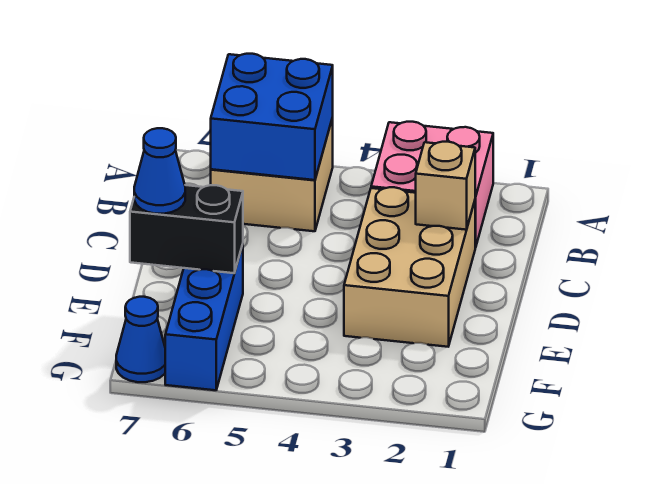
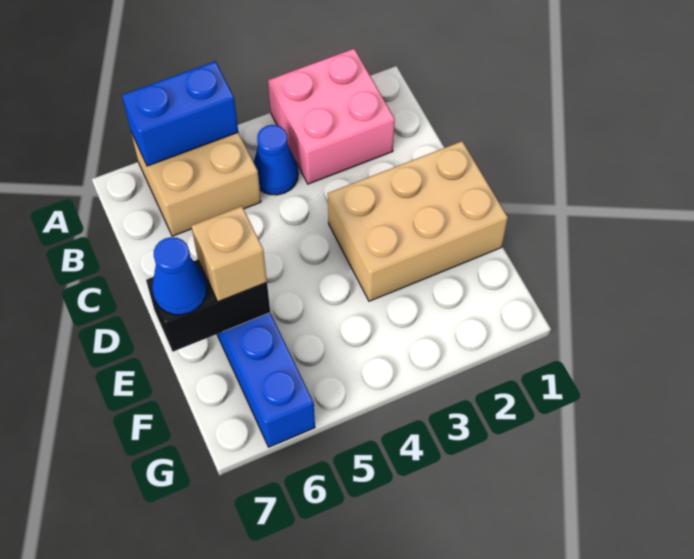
blue 2x2 brick [211,54,333,180] -> blue 1x2 brick [122,61,238,166]
tan 2x3 brick [344,187,475,347] -> tan 2x3 brick turned to [328,141,508,301]
tan 1x1 brick [416,142,475,230] -> tan 1x1 brick moved to [191,206,267,302]
blue 1x1 cone [116,297,165,382] -> blue 1x1 cone moved to [254,125,298,195]

